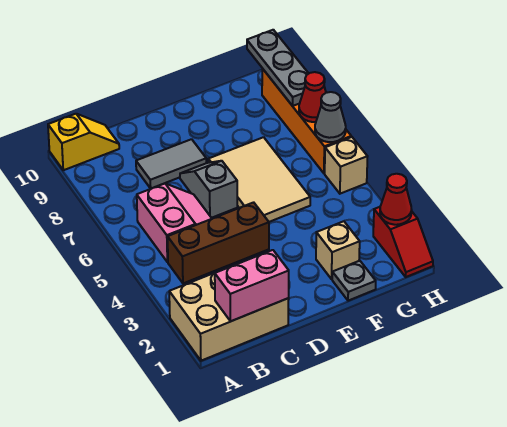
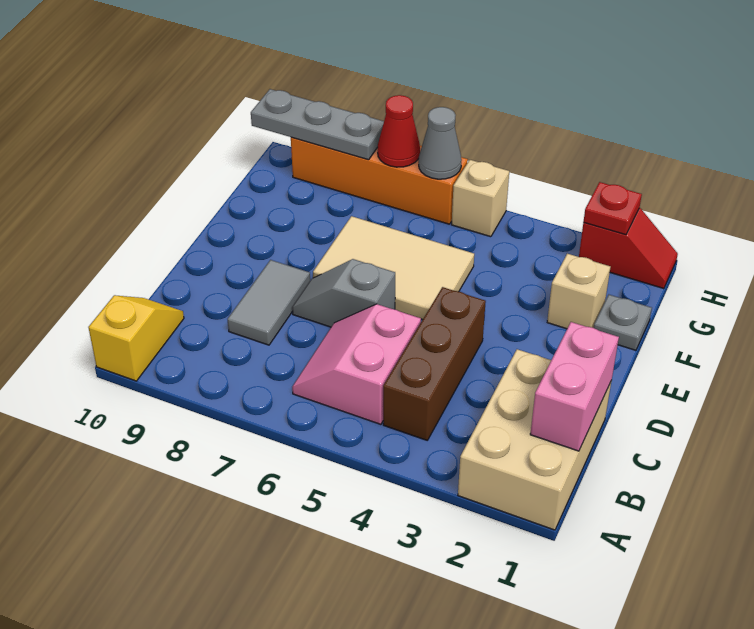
pink 2x2 slope [137,183,212,262] -> pink 2x2 slope turned to [292,304,421,424]
red 1x1 cone [380,174,412,225] -> red 1x1 plate [584,182,642,235]

